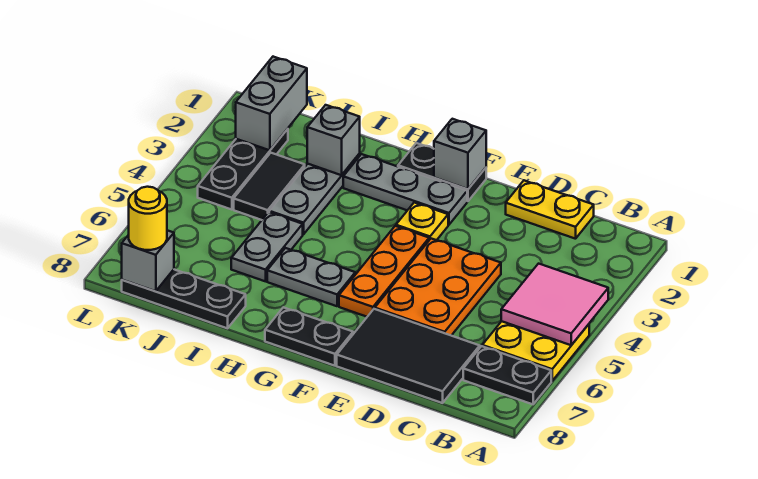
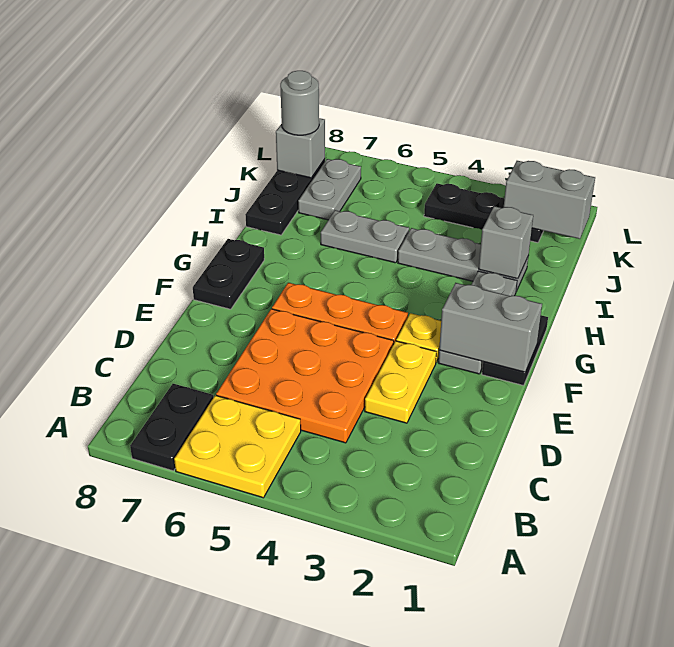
pink 2x2 tile [501,264,608,345] -> none
yellow 1x2 plate [506,181,594,239] -> yellow 1x2 plate moved to [365,341,436,423]
black 2x3 tile [337,309,480,403] -> none
orange 2x3 plate [375,239,501,336] -> orange 3x3 plate [216,309,394,443]
grey 1x1 brick [434,119,486,189] -> grey 1x2 brick [439,283,542,372]
grey 1x2 plate [267,248,355,306] -> grey 1x2 plate moved to [298,159,361,220]
black 1x2 tile [234,153,305,220] -> none
yellow 1x1 round brick [129,187,167,250] -> grey 1x1 round brick [280,71,319,135]

